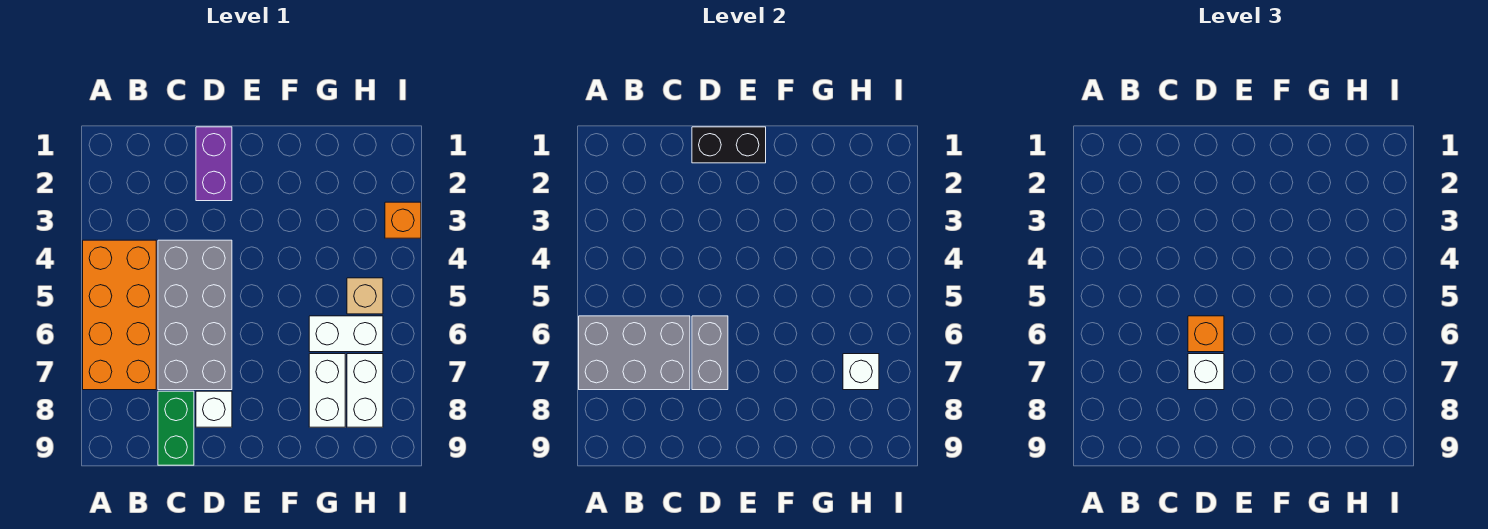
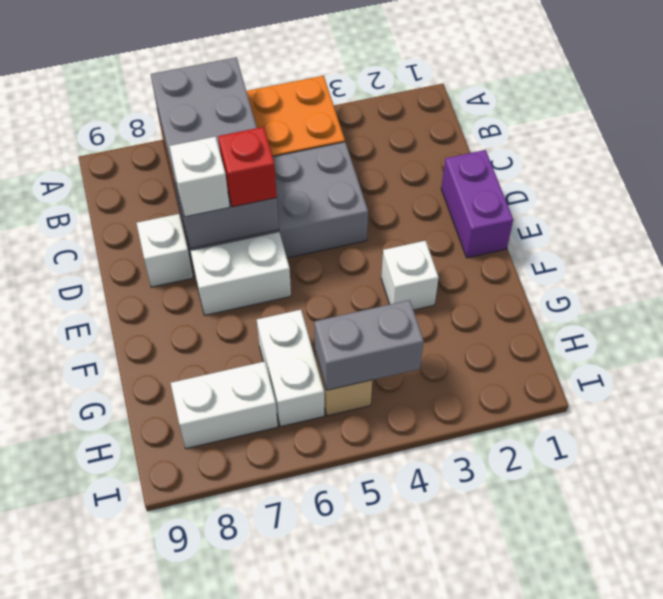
green 1x2 brick [158,391,194,465] -> none
purple 1x2 brick [196,127,232,201] -> purple 1x2 brick turned to [441,150,513,258]
black 1x2 brick [692,127,766,163] -> none
orange 1x1 brick [1188,316,1224,352] -> red 1x1 brick [218,127,277,207]
white 1x2 brick [309,354,345,427] -> white 1x2 brick moved to [191,232,291,315]
none -> grey 1x2 brick [314,300,424,390]
white 1x1 brick [843,354,879,390] -> white 1x1 brick moved to [381,240,439,310]
orange 1x1 brick [385,202,421,238] -> none

